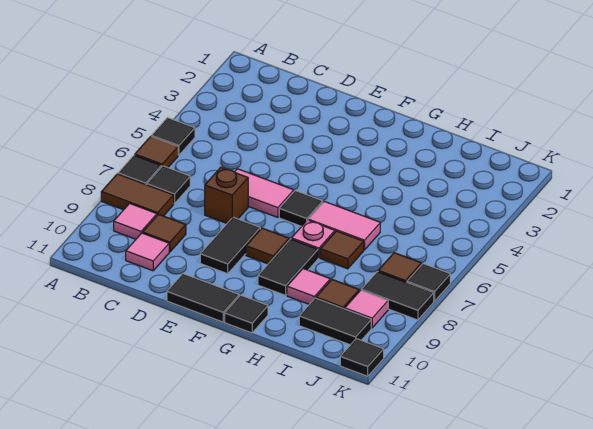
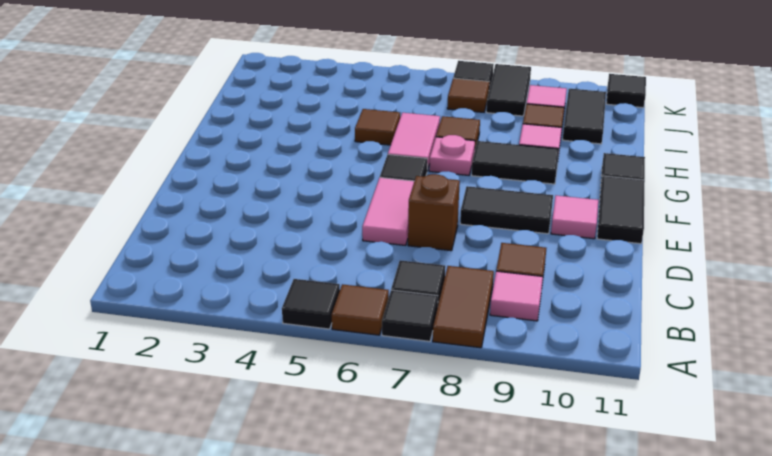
pink 1x1 tile [126,233,169,271] -> pink 1x1 tile moved to [551,196,598,239]
brown 1x1 tile [246,228,289,264] -> brown 1x1 tile moved to [355,109,400,145]

